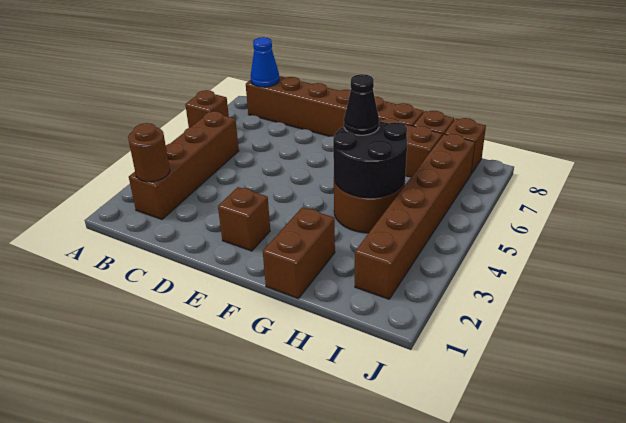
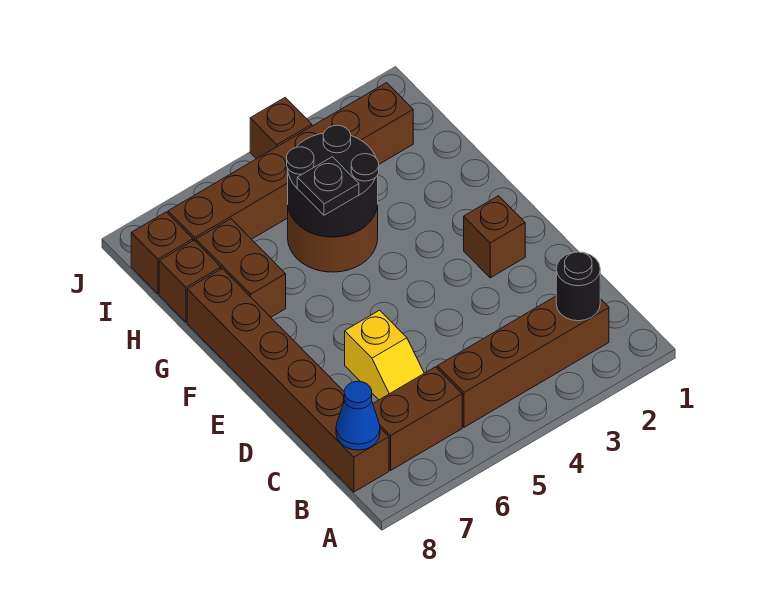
brown 1x1 brick [185,90,229,128] -> brown 1x1 brick moved to [250,98,312,159]
brown 1x1 round brick [128,123,170,182] -> black 1x1 round brick [556,252,600,321]
none -> yellow 1x2 slope [345,310,424,400]
brown 1x2 brick [263,207,335,299] -> brown 1x2 brick moved to [373,367,462,470]
black 1x1 cone [344,74,379,135] -> black 1x1 plate [297,157,359,215]

